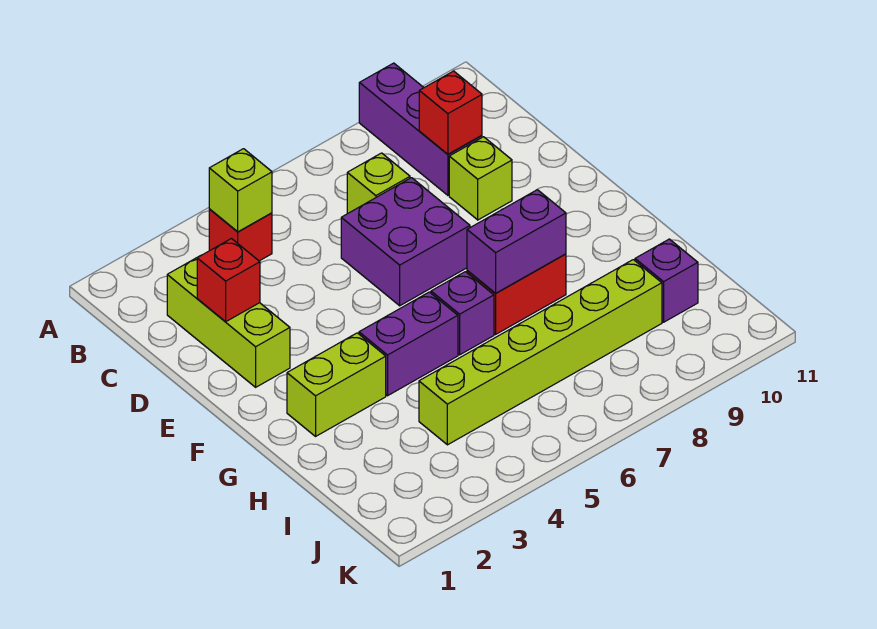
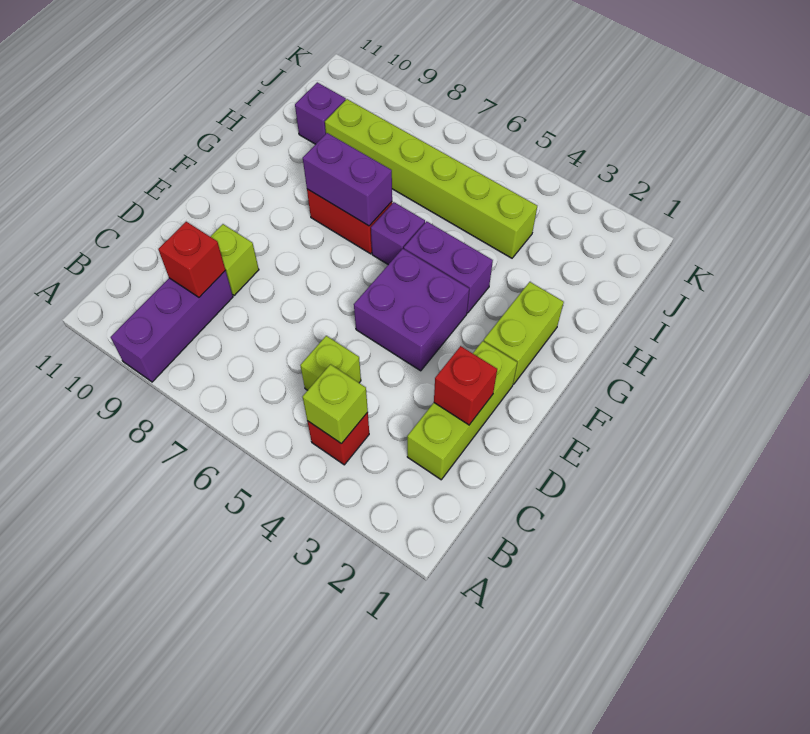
lime 1x1 brick [347,153,410,213] -> lime 1x1 brick moved to [300,336,361,390]
purple 2x2 brick [341,178,470,306] -> purple 2x2 brick moved to [354,249,469,371]
lime 1x2 brick [287,333,386,436] -> lime 1x2 brick turned to [484,282,564,384]

